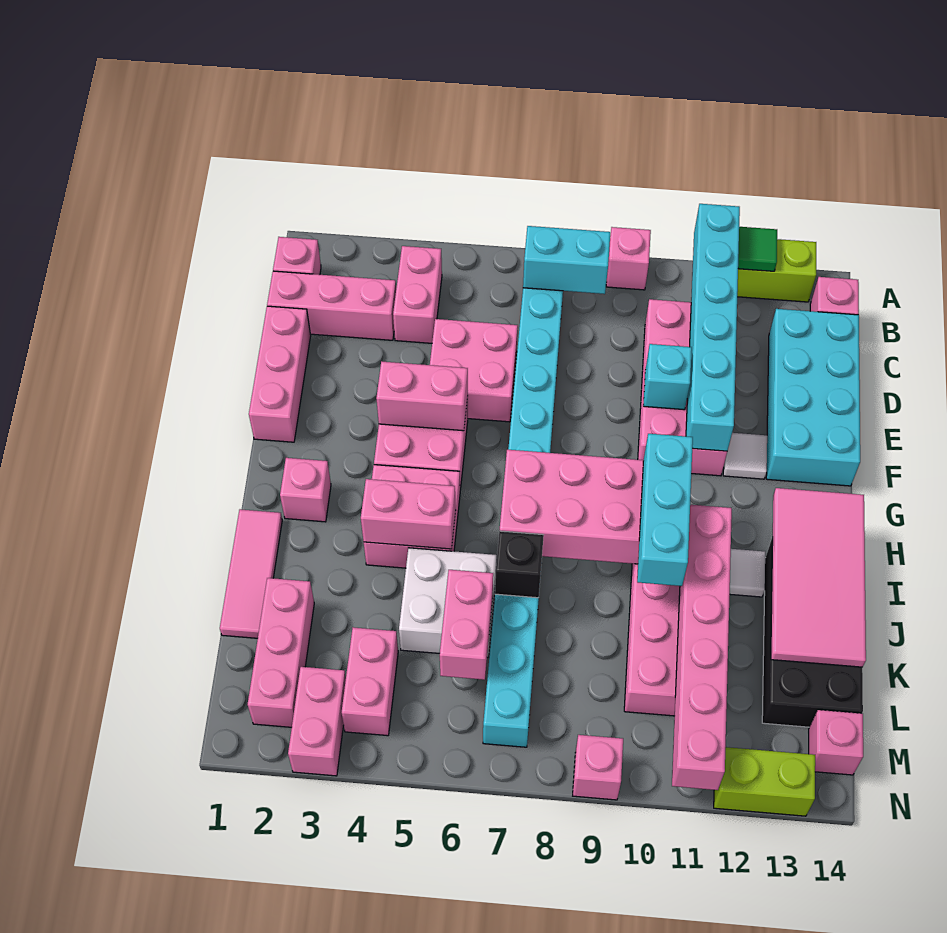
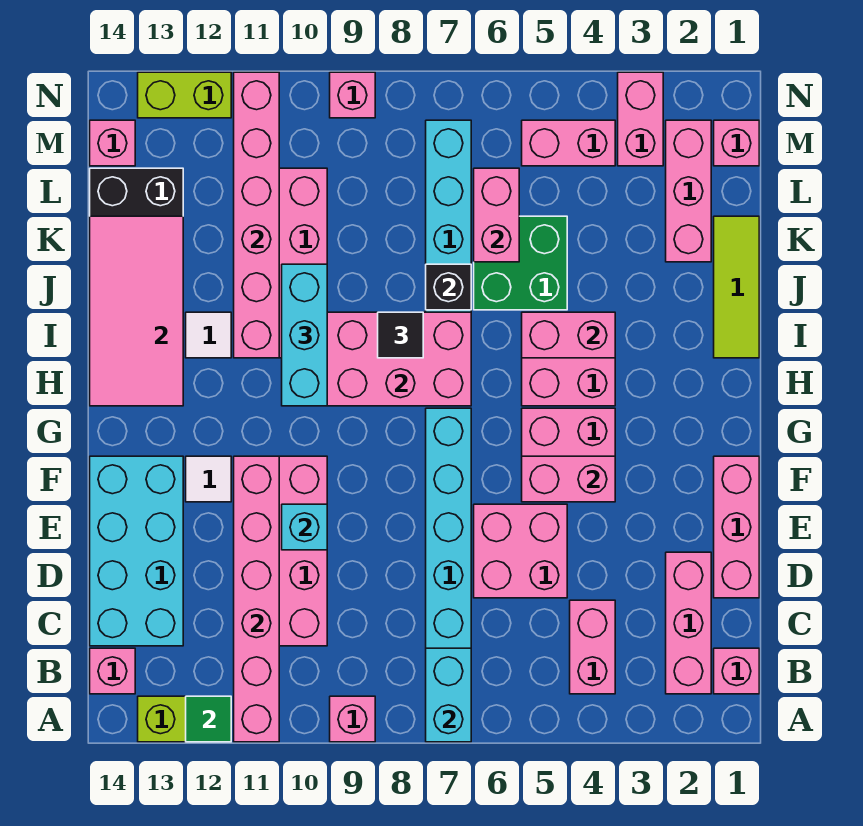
cyan 1x6 brick [686,204,740,451] -> pink 1x6 brick [234,456,279,742]
cyan 1x2 brick [523,226,610,294] -> cyan 1x2 brick turned to [426,648,471,742]
pink 1x3 brick [267,271,396,340] -> pink 1x3 brick turned to [666,552,711,694]
pink 1x1 brick [280,458,331,522] -> pink 1x1 brick moved to [714,120,759,166]
pink 1x3 tile [220,509,282,638] -> lime 1x3 tile [714,216,759,358]
none -> black 1x1 tile [378,312,423,358]
white 2x2 brick [399,548,496,657] -> green 2x2 brick [474,216,567,310]
pink 1x2 brick [342,627,398,736] -> pink 1x2 brick turned to [522,120,615,166]

